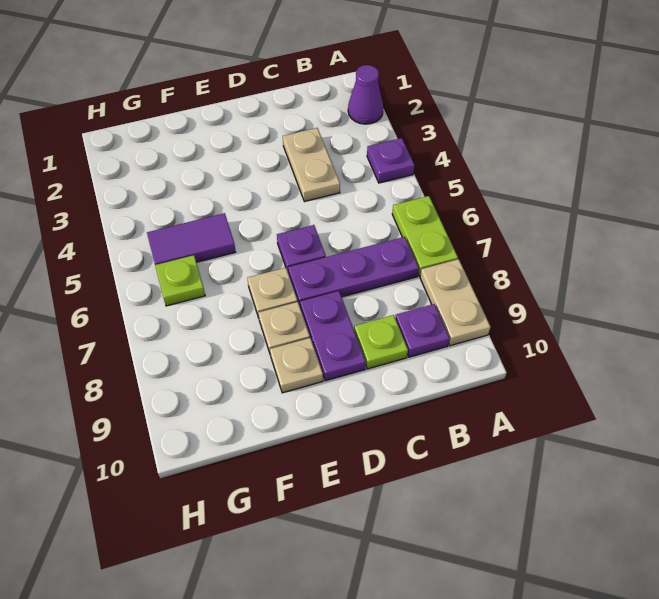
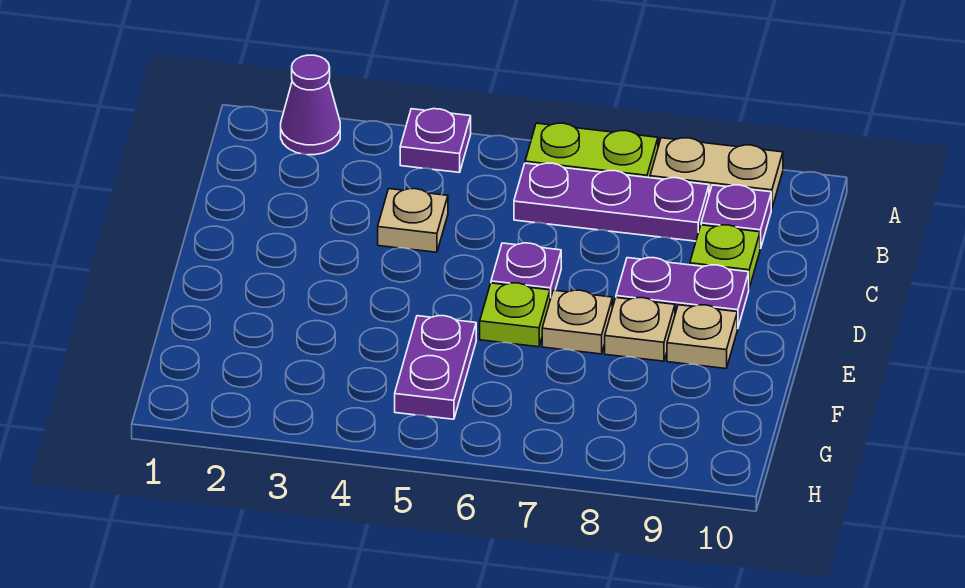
purple 1x3 plate [288,237,419,306] -> purple 1x3 plate turned to [514,163,709,241]
tan 1x2 plate [283,128,340,202] -> tan 1x1 plate [378,189,448,252]
purple 1x2 tile [147,213,236,265] -> purple 1x2 plate [395,316,476,419]
lime 1x1 plate [155,255,205,306] -> lime 1x1 plate moved to [480,283,550,347]

